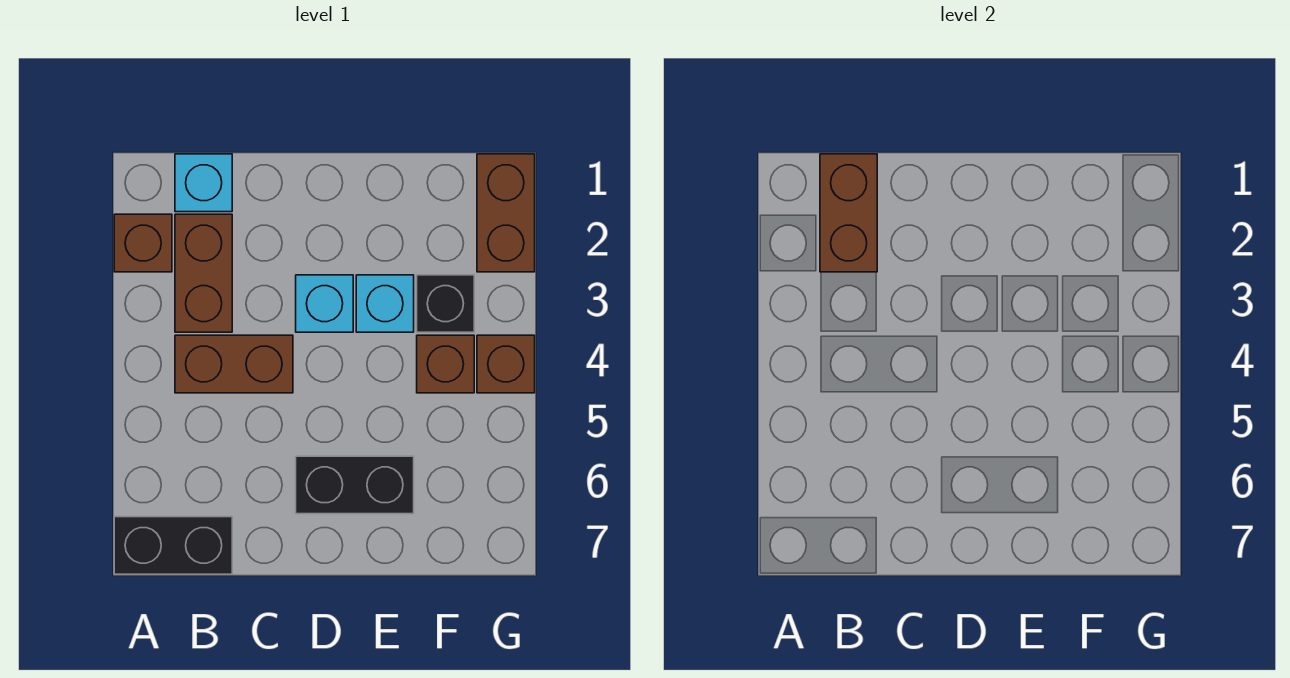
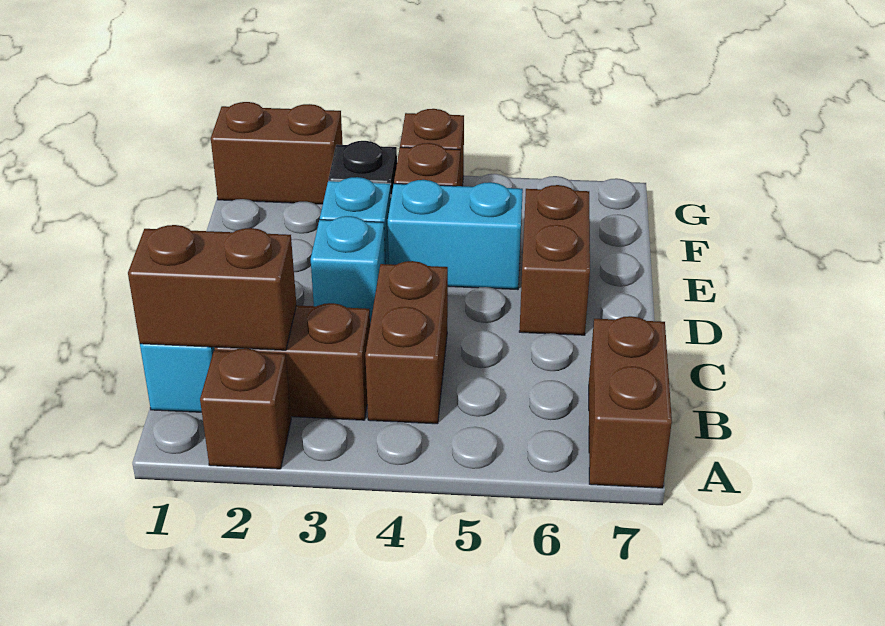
black 1x2 brick [114,517,232,574] -> brown 1x2 brick [589,316,672,488]
black 1x2 brick [296,456,414,514] -> brown 1x2 brick [519,185,590,335]
none -> cyan 1x2 brick [388,180,523,290]

